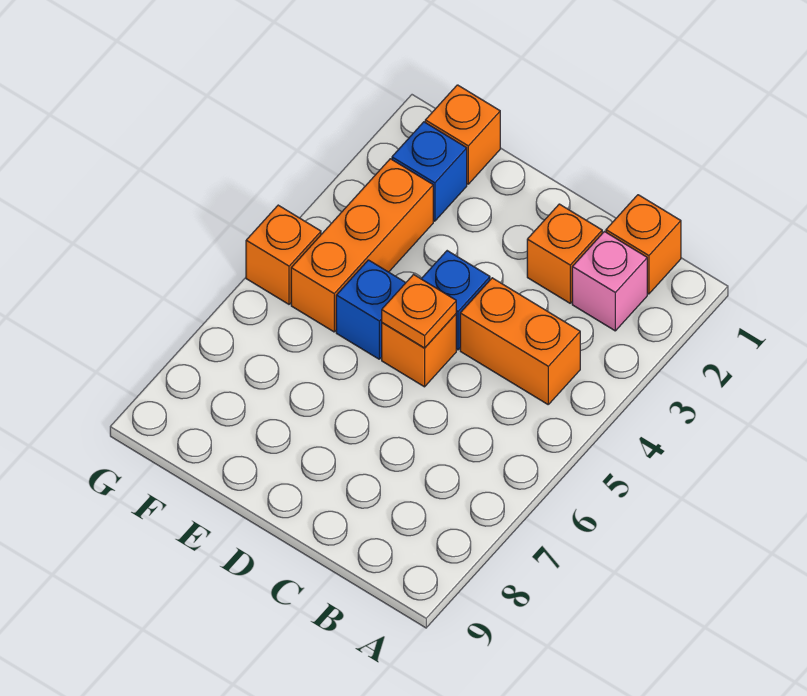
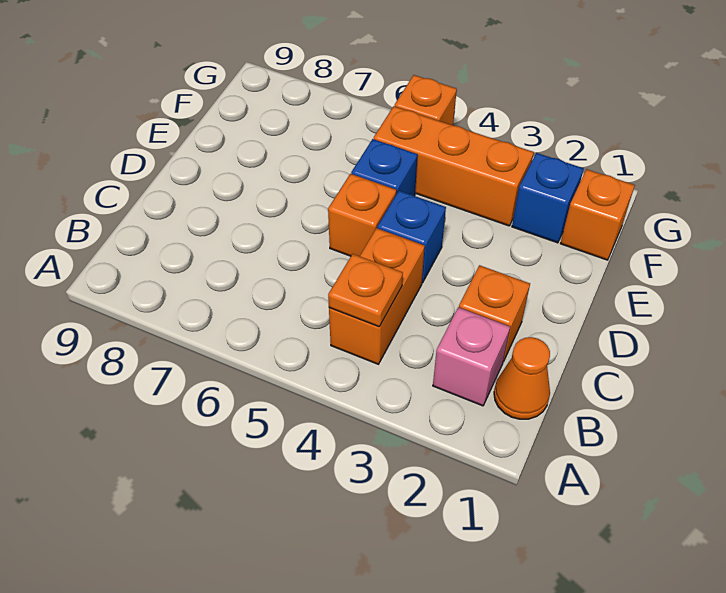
orange 1x1 brick [606,195,681,294] -> orange 1x1 cone [494,337,550,419]
orange 1x1 plate [382,275,456,348] -> orange 1x1 plate moved to [328,254,403,327]

